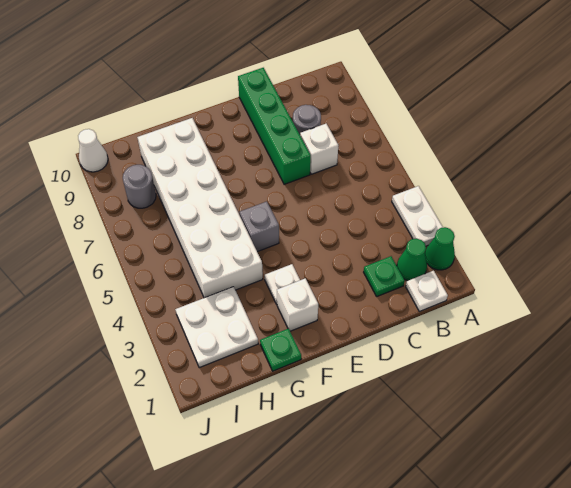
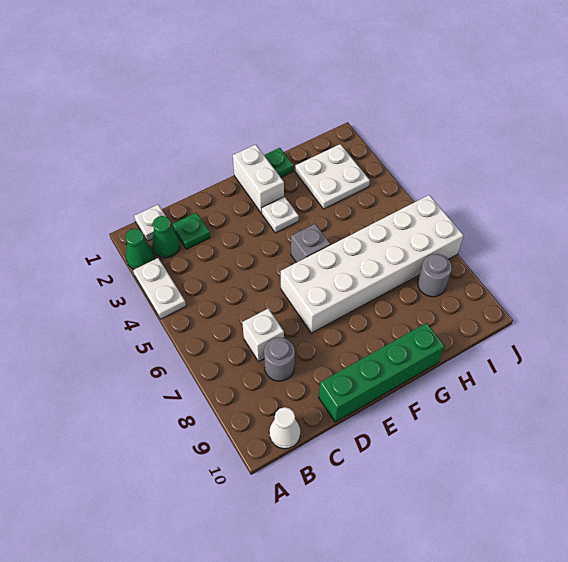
green 1x4 brick [238,68,311,184] -> green 1x4 brick turned to [319,323,445,422]
white 1x1 brick [277,278,318,331] -> white 1x2 brick [233,144,284,213]
white 2x6 brick [137,118,263,298] -> white 2x6 brick turned to [281,195,464,333]
white 1x1 cone [78,129,108,172] -> white 1x1 cone moved to [269,407,300,449]

